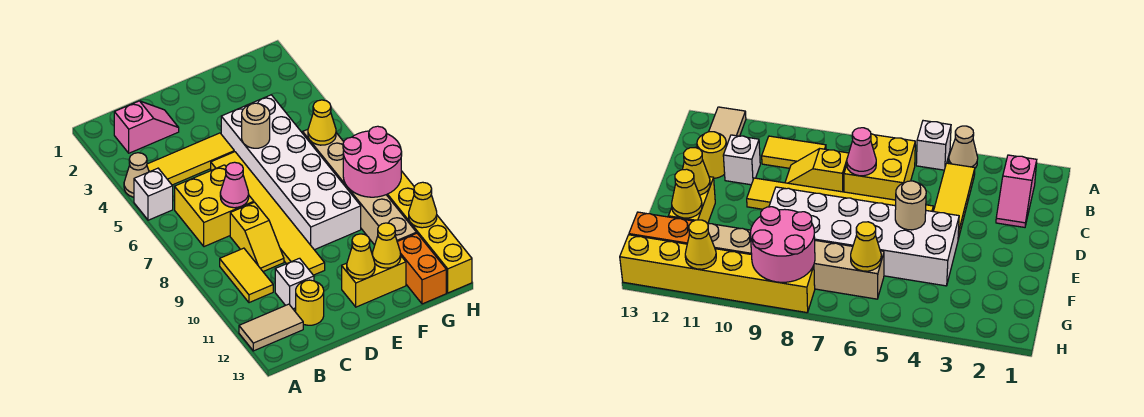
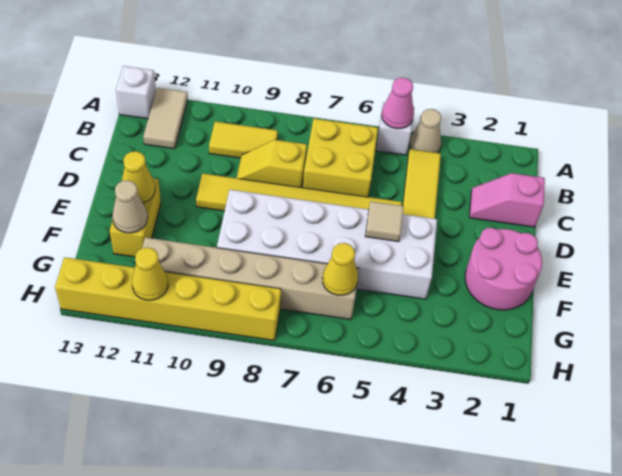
pink 1x2 slope [114,101,179,153] -> pink 1x2 slope turned to [469,173,545,227]
pink 1x1 cone [220,162,249,208] -> pink 1x1 cone moved to [382,78,414,129]
white 1x1 brick [275,258,314,309] -> white 1x1 brick moved to [116,66,156,119]
yellow 1x1 round brick [296,280,324,325] -> none
tan 1x1 round brick [242,103,270,148] -> tan 1x1 tile [365,201,404,242]
yellow 1x1 cone [372,223,401,268] -> tan 1x1 cone [112,180,148,233]
pink 2x2 round brick [343,126,402,197] -> pink 2x2 round brick moved to [465,228,542,310]
orange 1x2 brick [397,233,446,304] -> none

